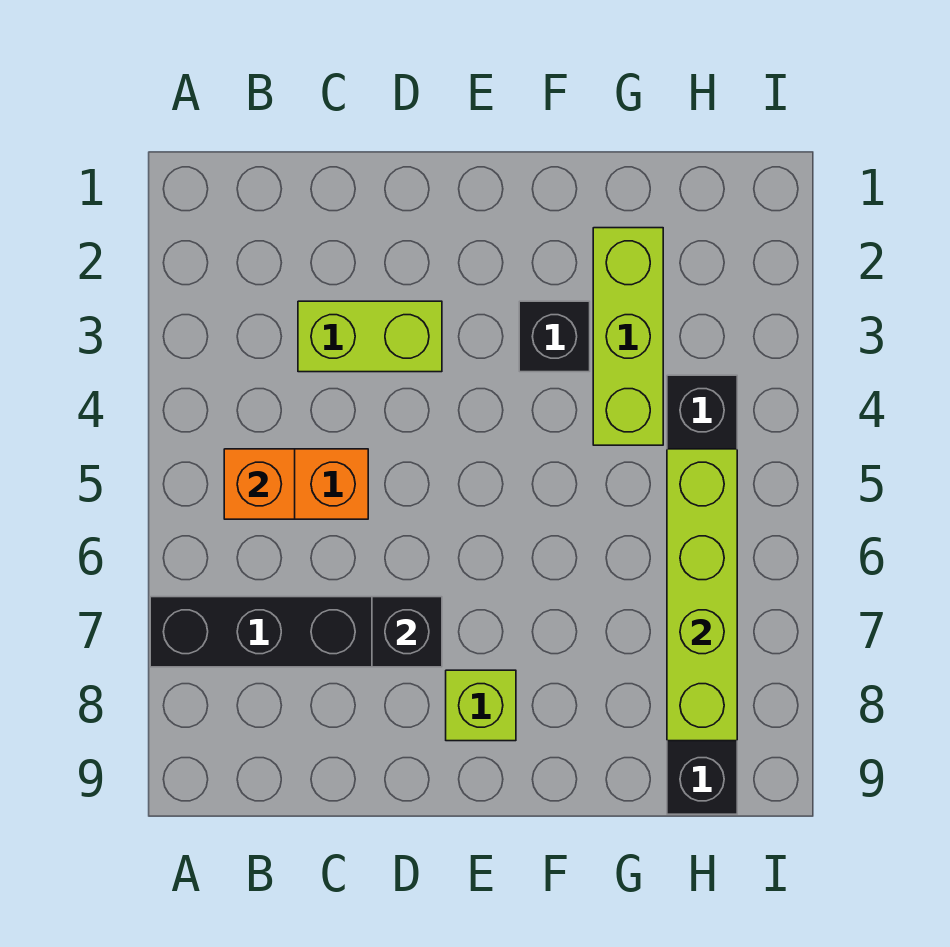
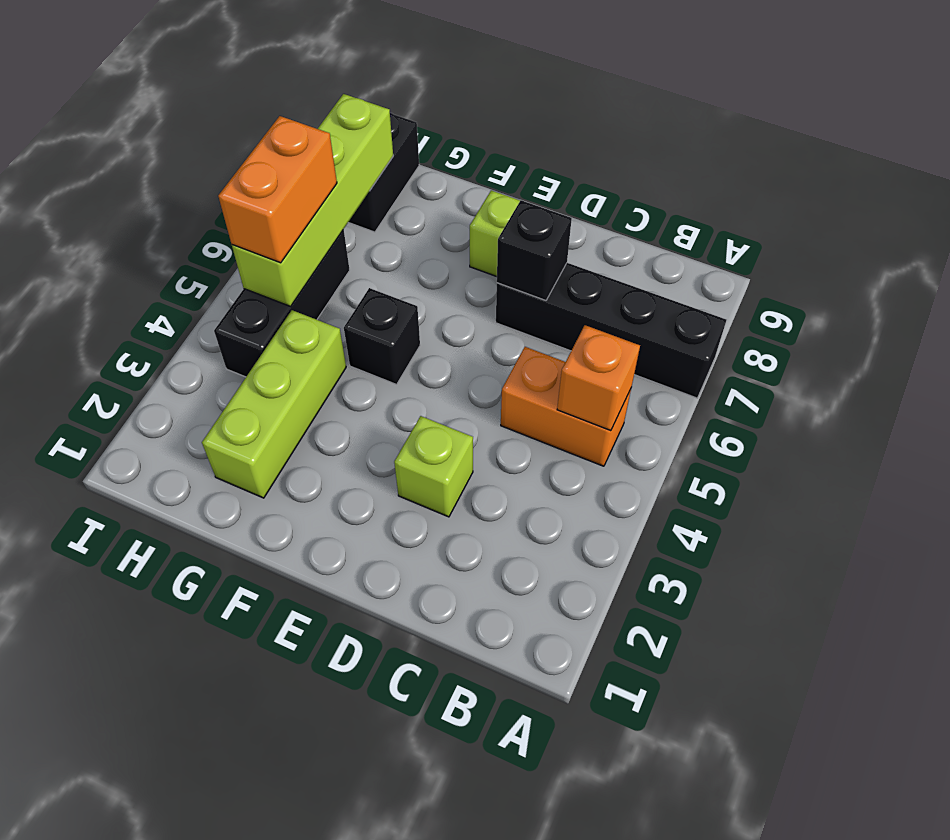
lime 1x2 brick [298,301,442,372] -> lime 1x1 brick [394,416,473,517]
black 1x1 brick [519,301,590,372] -> black 1x1 brick moved to [344,288,420,384]
none -> orange 1x2 brick [218,116,337,263]

